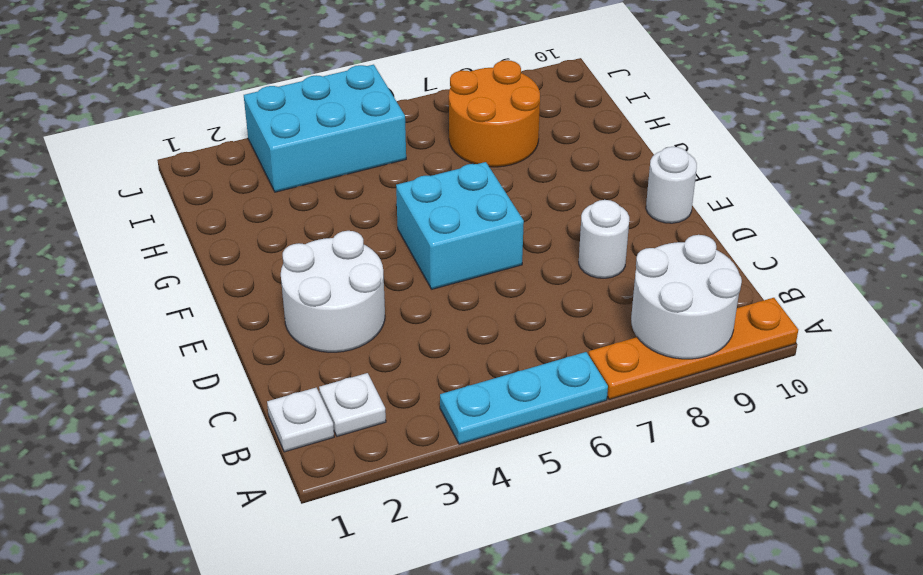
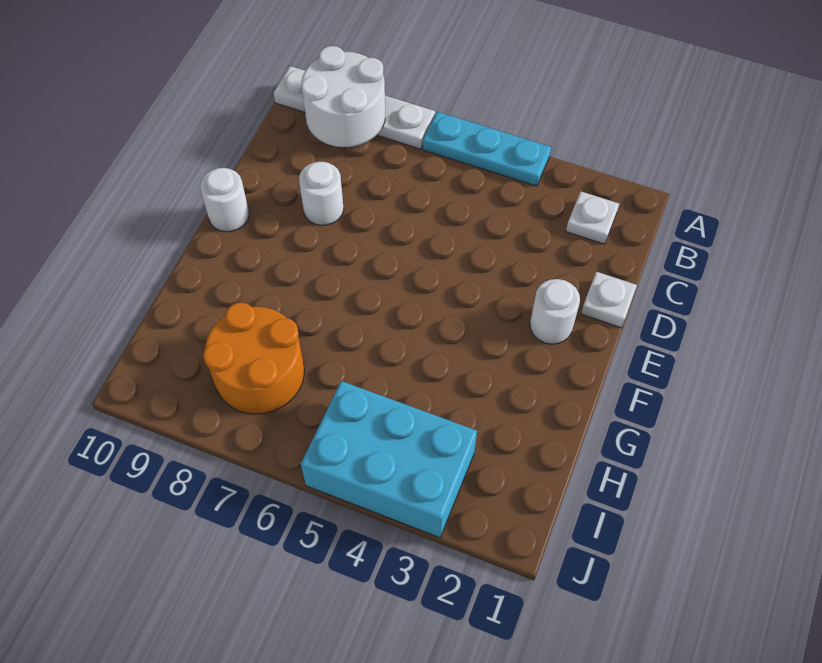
orange 1x4 plate [589,298,798,399] -> white 1x4 plate [274,66,435,149]
white 1x1 plate [267,388,334,452] -> white 1x1 plate moved to [581,272,637,328]
white 2x2 round brick [281,231,385,352] -> white 1x1 round brick [530,279,580,344]
cyan 2x2 brick [396,162,524,289] -> none

